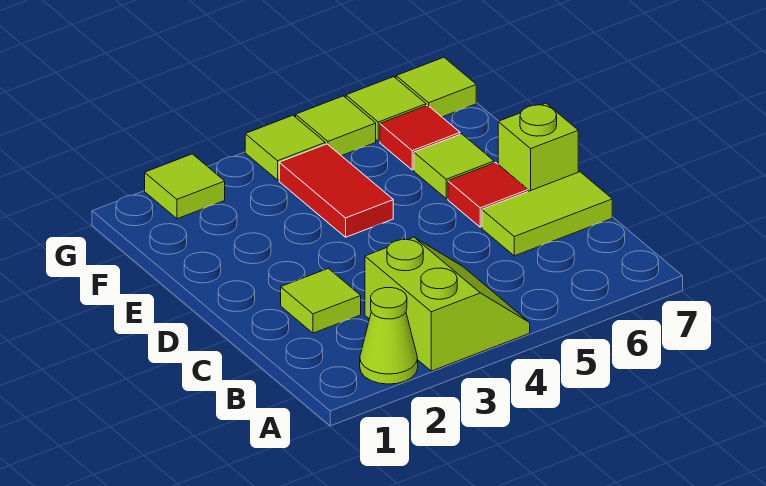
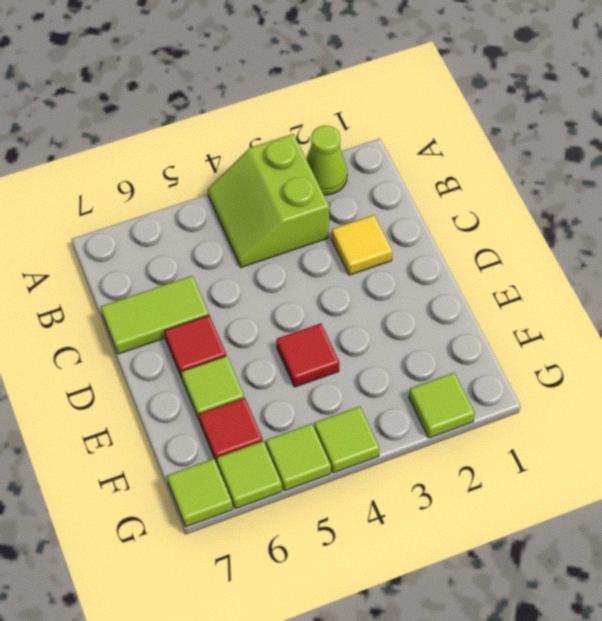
lime 1x1 tile [281,268,361,333] -> yellow 1x1 tile [331,215,392,275]
lime 1x1 brick [498,103,578,191] -> none
red 1x2 tile [279,144,393,237] -> red 1x1 tile [277,323,339,387]

